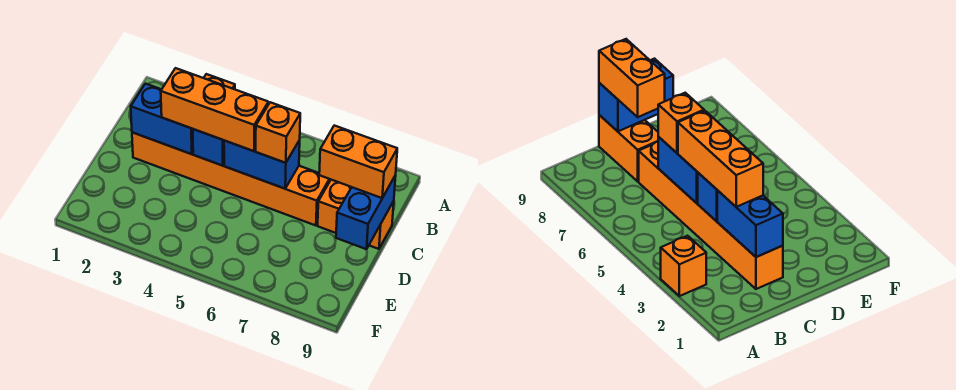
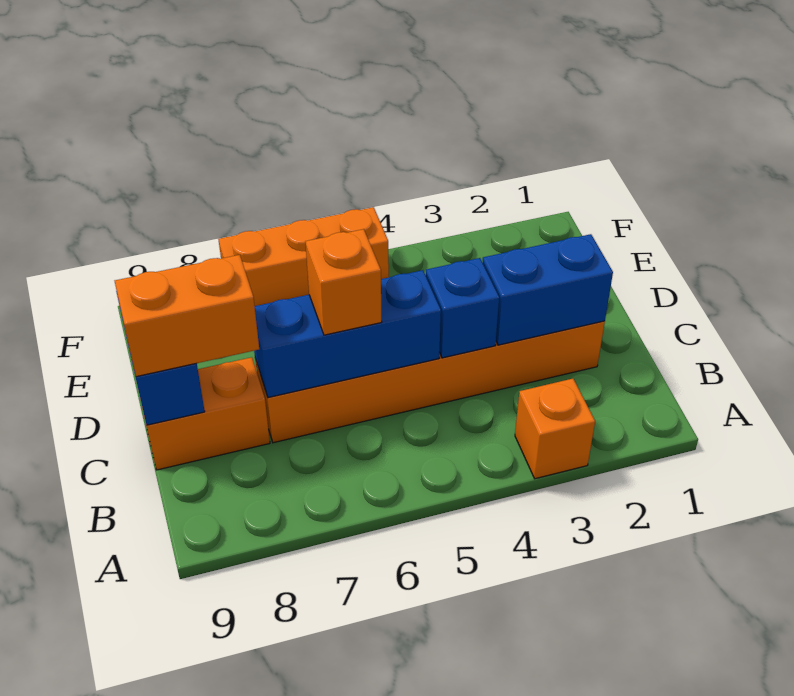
orange 1x3 brick [161,68,268,151] -> orange 1x3 brick moved to [219,207,389,306]
blue 1x2 brick [224,140,300,189] -> blue 1x3 brick [254,270,441,398]

